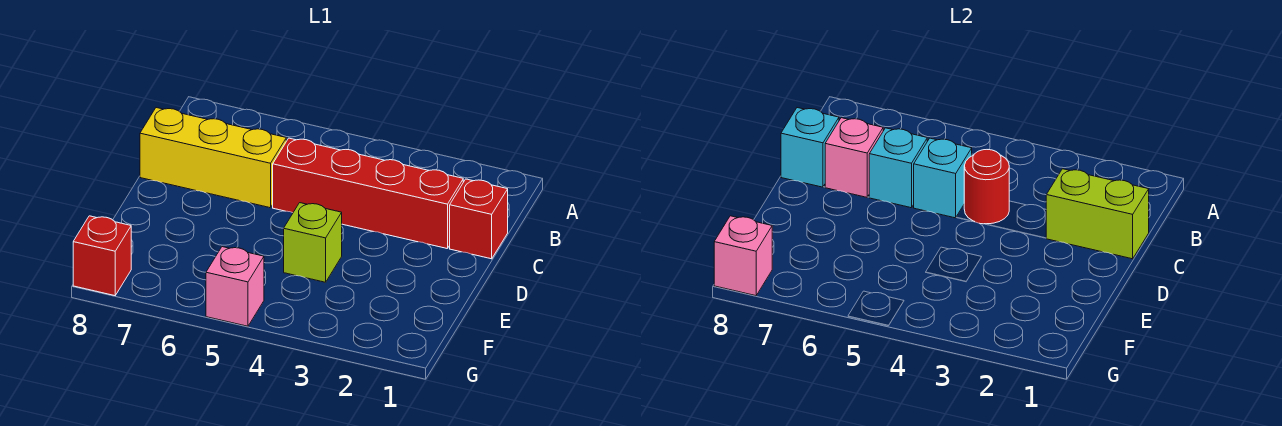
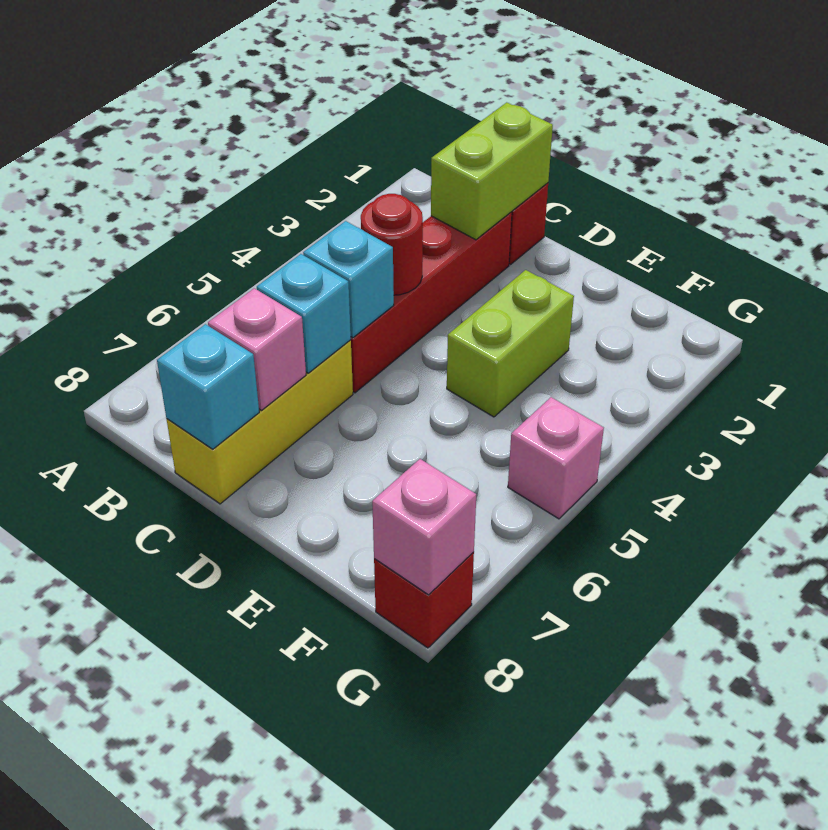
lime 1x1 brick [284,203,342,282] -> lime 1x2 brick [447,270,574,417]

